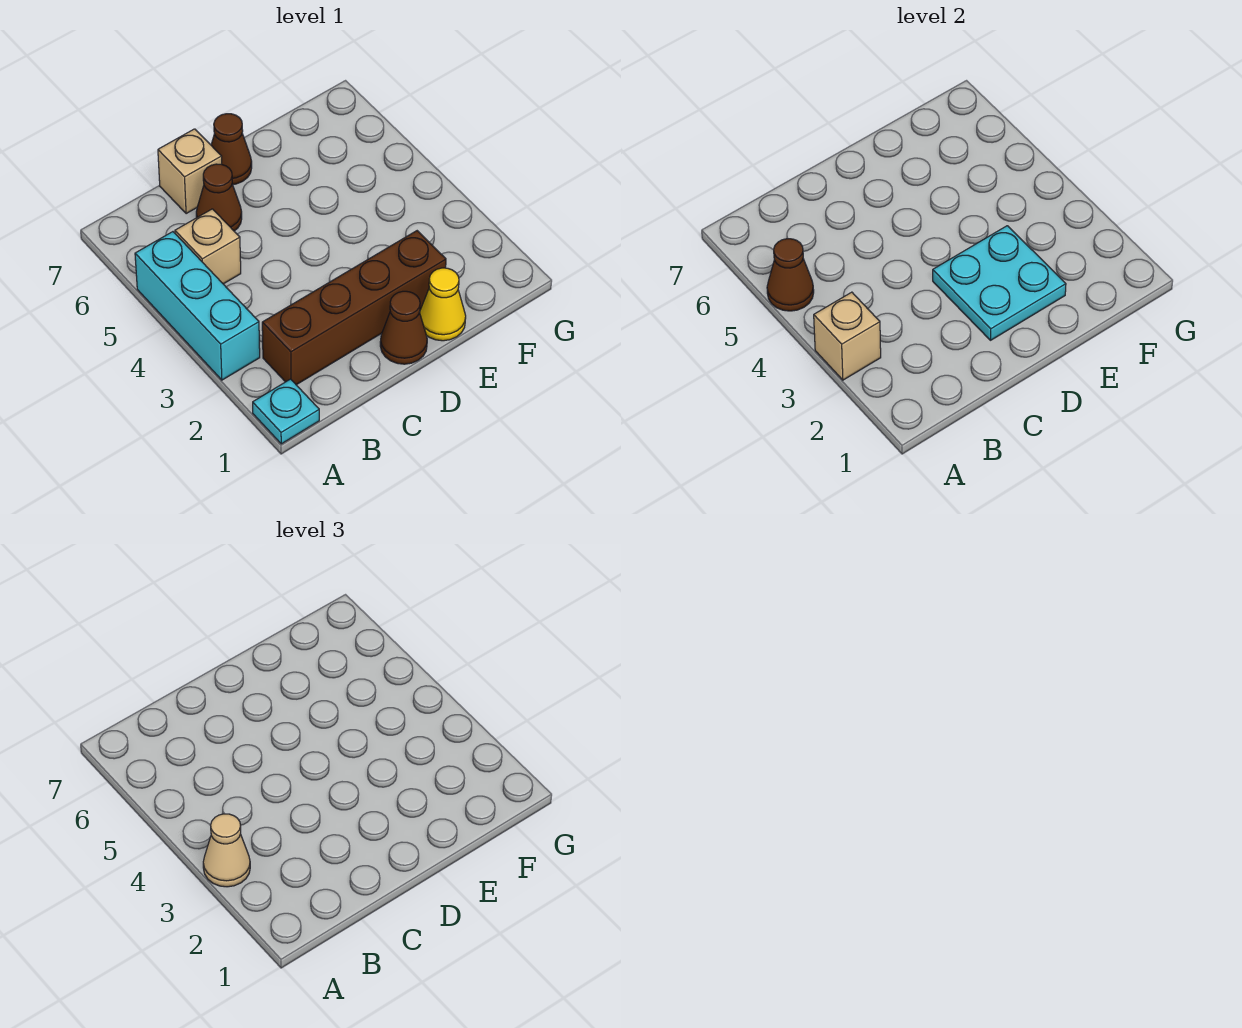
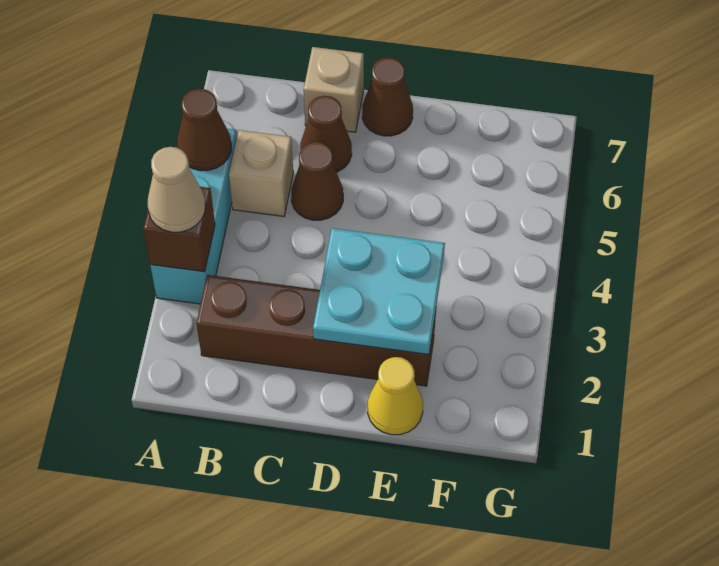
cyan 1x1 plate [253,379,319,444] -> none
tan 1x1 brick [814,292,881,380] -> brown 1x1 brick [143,187,215,272]
brown 1x1 cone [380,291,427,364] -> brown 1x1 cone moved to [291,142,343,220]

